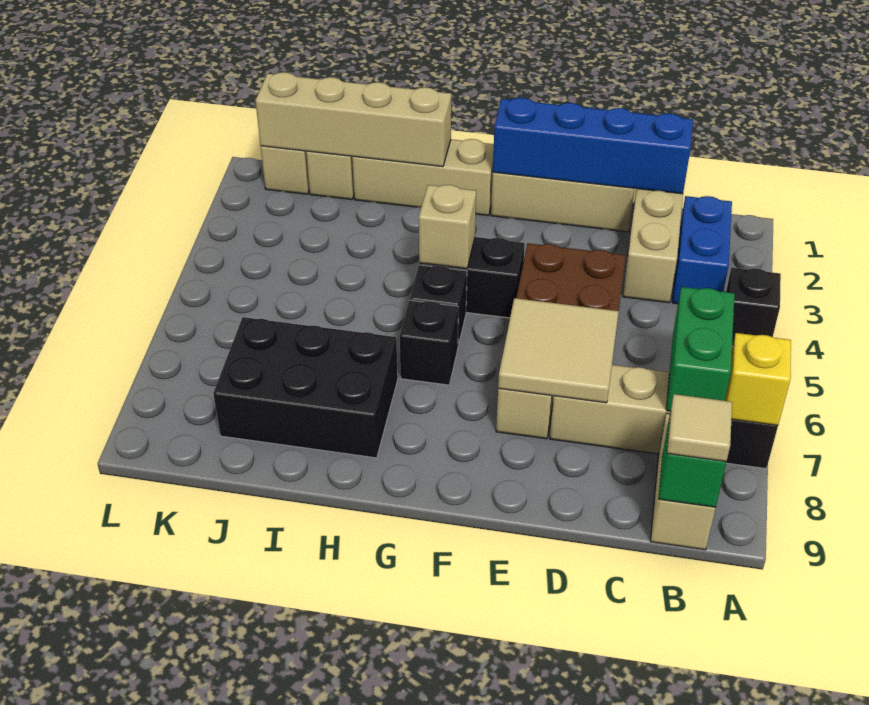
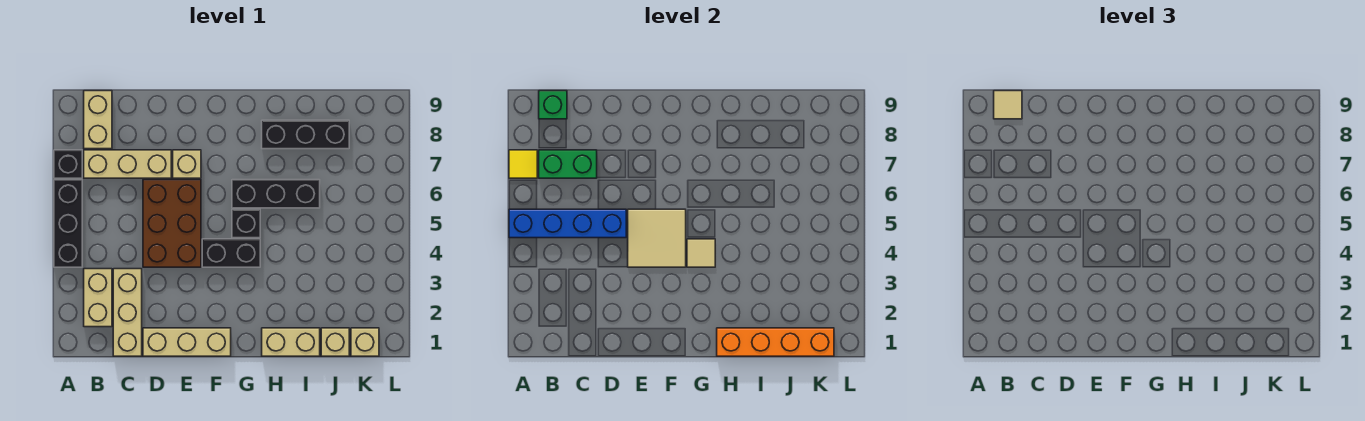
black 1x1 brick [726,268,781,346] -> black 1x3 brick [54,180,82,267]
yellow 1x1 brick [724,333,791,425] -> yellow 1x1 tile [509,150,537,178]
blue 1x2 brick [672,196,732,304] -> tan 1x2 brick [84,269,112,327]
green 1x2 brick [666,287,735,411] -> green 1x2 brick turned to [539,150,597,178]
blue 1x4 brick [493,98,693,194] -> blue 1x4 brick moved to [509,209,626,238]
tan 2x2 tile [498,298,619,403] -> tan 2x2 tile moved to [628,209,686,267]
tan 1x3 brick [352,139,494,216] -> tan 1x2 brick [262,328,320,356]
tan 1x1 brick [419,185,476,269] -> tan 1x1 tile [687,239,715,267]
black 1x1 brick [399,300,458,385] -> black 1x3 brick [232,180,320,208]
tan 1x4 brick [255,72,451,167] -> orange 1x4 brick [717,328,834,356]
black 2x3 brick [213,317,398,458] -> black 1x3 brick [262,120,349,149]

